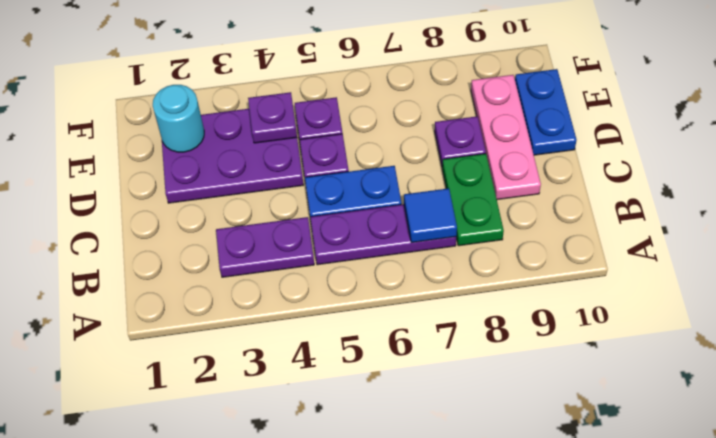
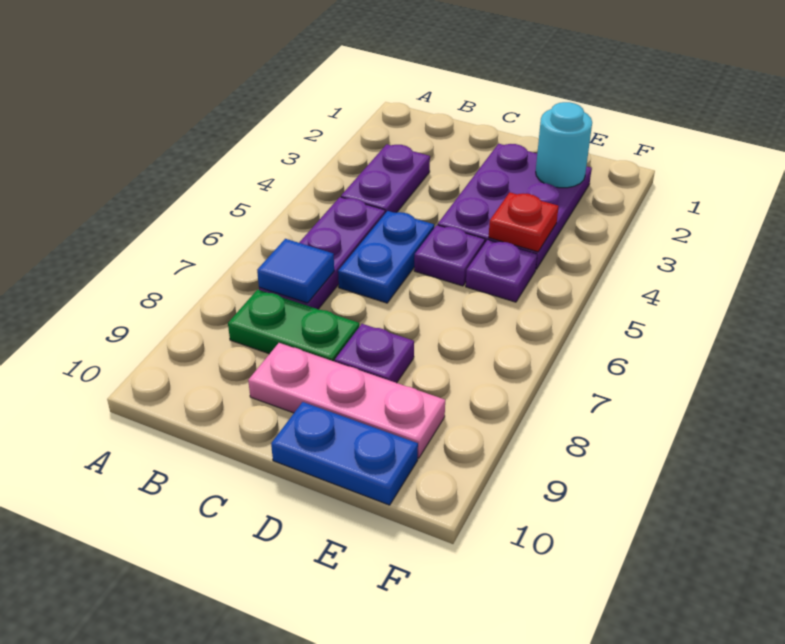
purple 1x1 plate [248,92,297,143] -> red 1x1 plate [489,192,559,252]

